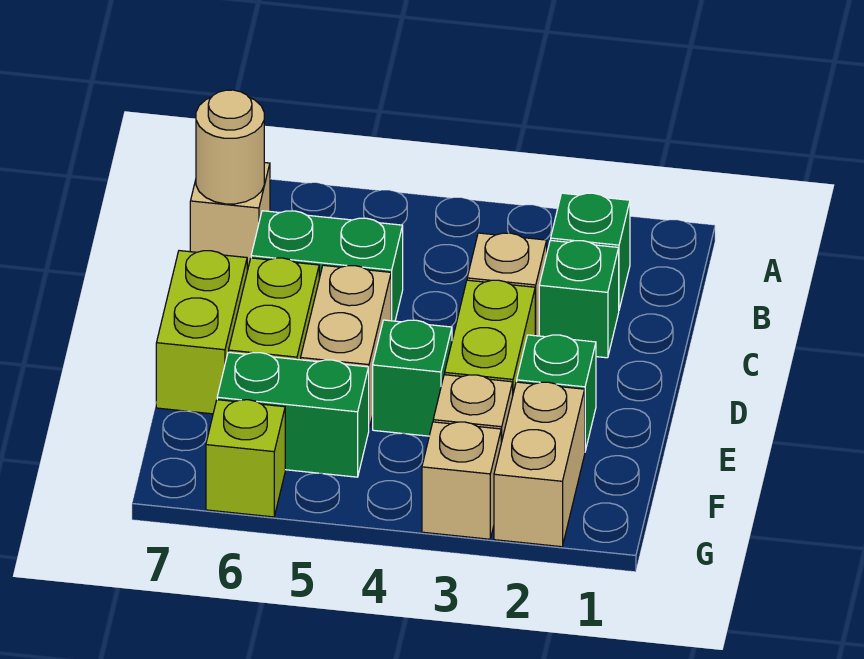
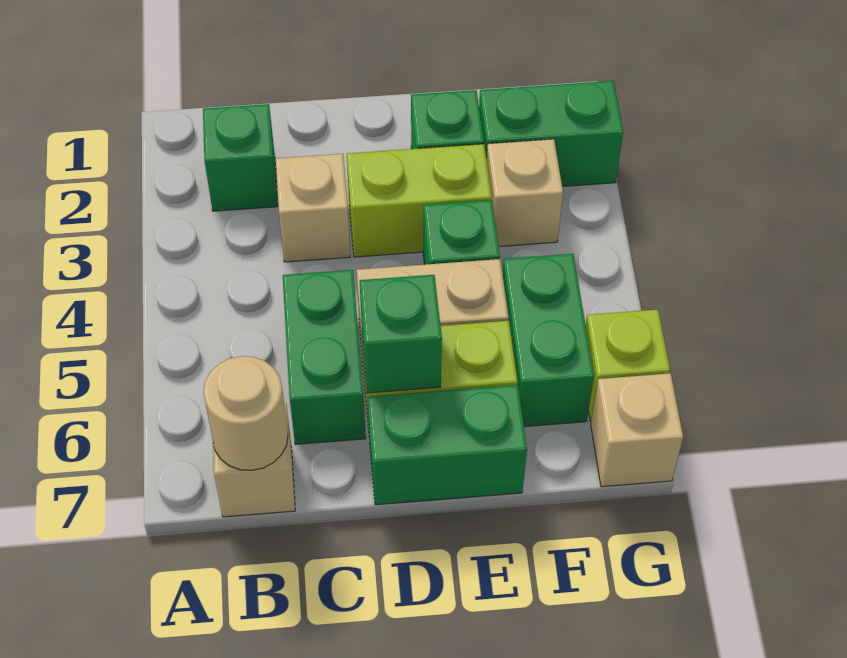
green 1x1 brick [539,240,619,358] -> green 1x1 brick moved to [360,275,442,393]
lime 1x2 brick [156,251,247,414] -> green 1x2 brick [368,385,527,505]
tan 1x2 brick [494,382,585,547] -> green 1x2 brick [479,81,623,187]
tan 1x1 brick [422,422,501,539] -> tan 1x1 brick moved to [591,373,683,487]

